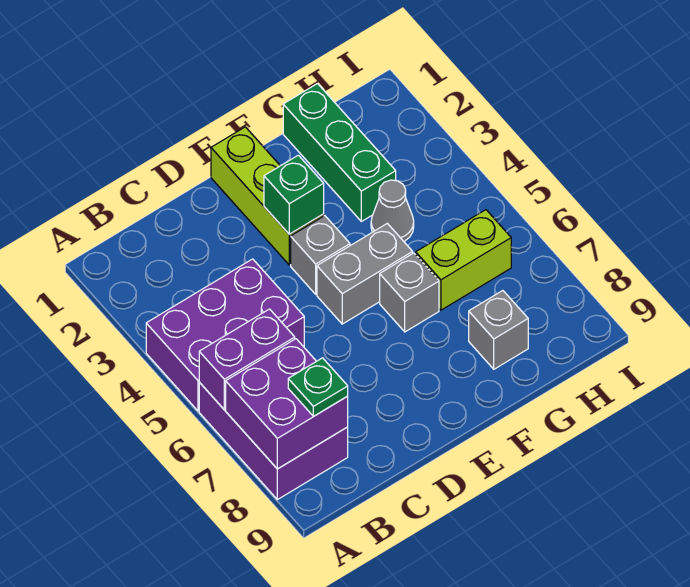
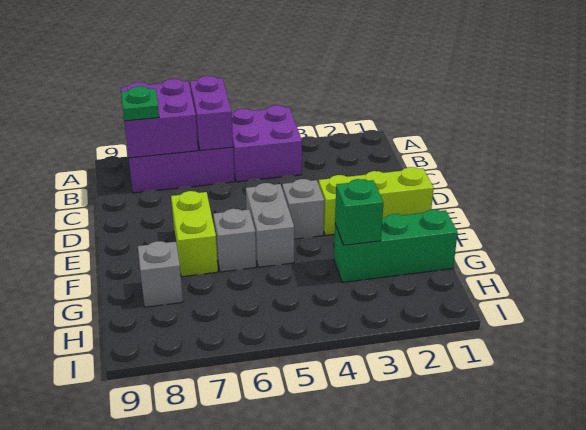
purple 2x3 brick [146,259,304,411] -> purple 2x2 brick [232,105,302,182]
green 1x1 brick [264,155,324,234] -> green 1x1 brick moved to [335,179,384,245]
grey 1x1 cone [371,180,414,241] -> none
lime 1x2 brick [416,210,511,310] -> lime 1x2 brick moved to [171,191,218,277]

